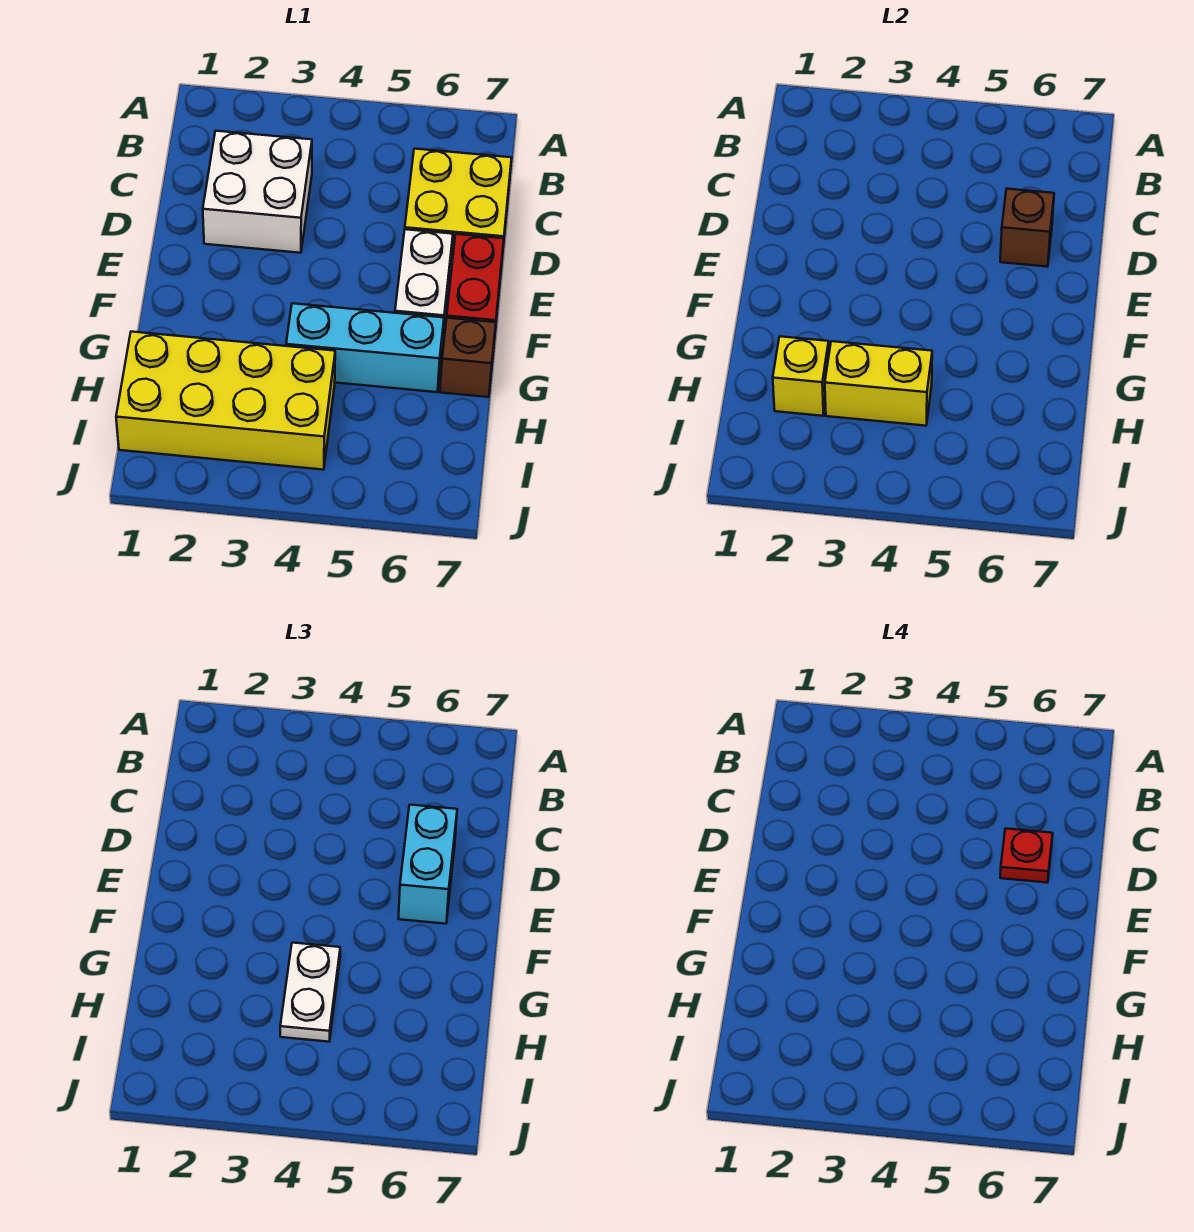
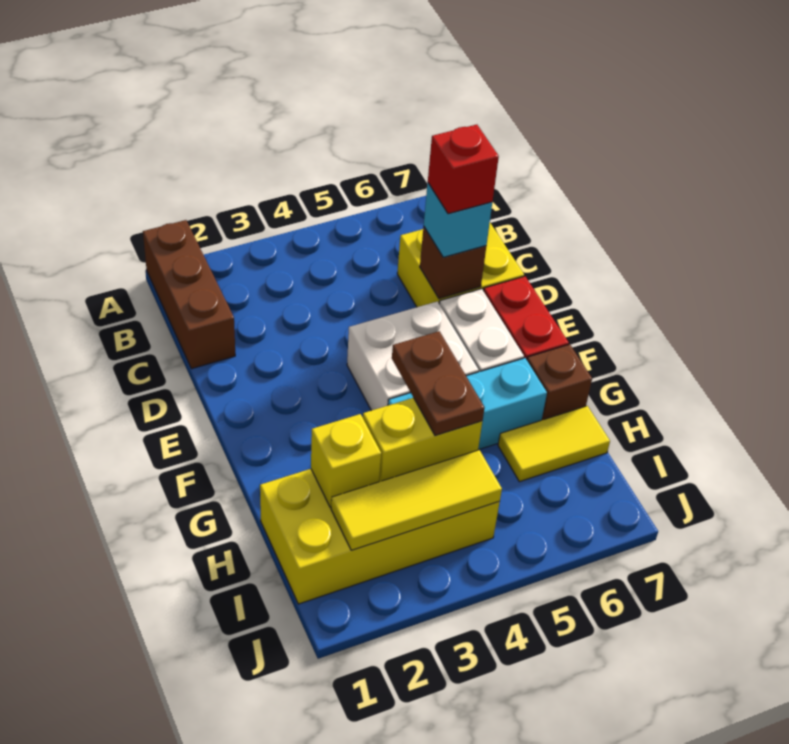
none -> brown 1x3 brick [143,220,235,369]
white 2x2 brick [203,131,312,253] -> white 2x2 brick moved to [347,301,479,411]
cyan 1x2 brick [399,805,457,924] -> cyan 1x1 brick [424,183,492,257]
red 1x1 plate [1000,829,1053,883] -> red 1x1 brick [428,125,499,214]
white 1x2 plate [280,943,340,1042] -> brown 1x2 plate [392,331,485,436]
none -> yellow 1x2 tile [498,406,610,482]
none -> yellow 1x3 tile [331,450,502,550]

